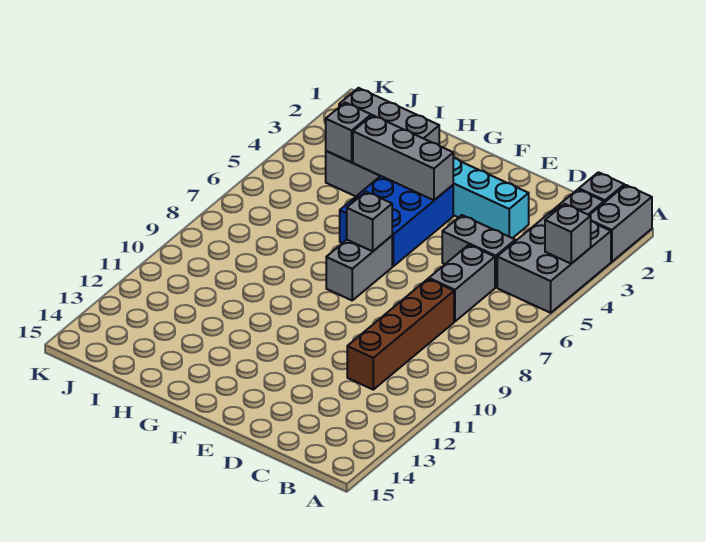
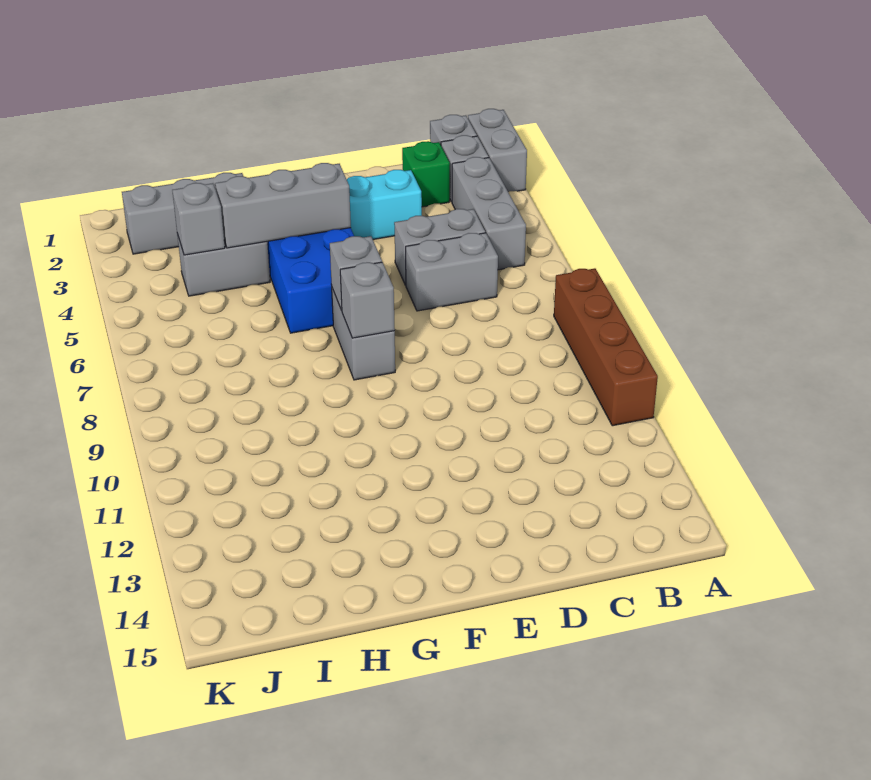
grey 2x3 brick [497,206,611,313] -> grey 1x3 brick [452,157,526,270]
grey 1x1 brick [545,204,591,264] -> grey 1x1 brick moved to [340,262,395,338]
none -> green 1x1 brick [402,141,450,207]
grey 1x2 brick [429,245,495,322] -> grey 1x2 brick turned to [406,233,498,311]
brown 1x4 brick [347,279,454,390] -> brown 1x4 brick moved to [554,268,658,426]

